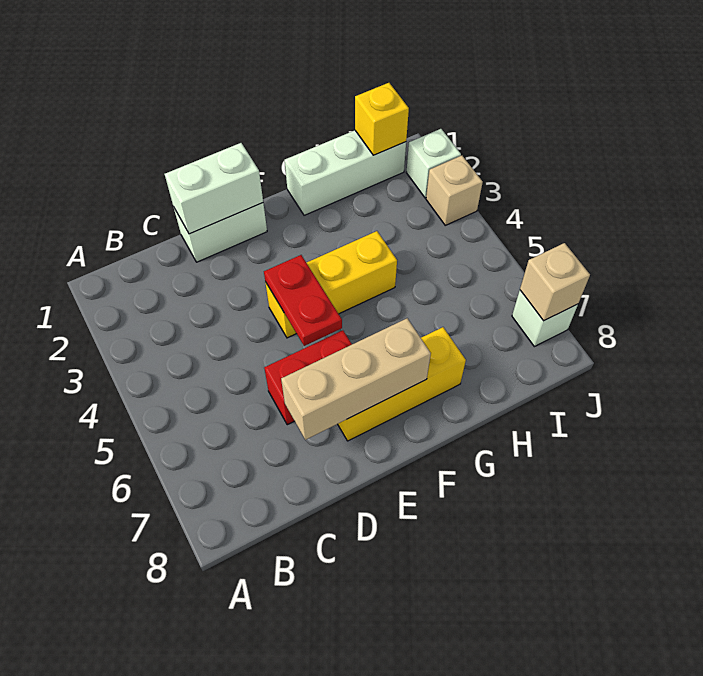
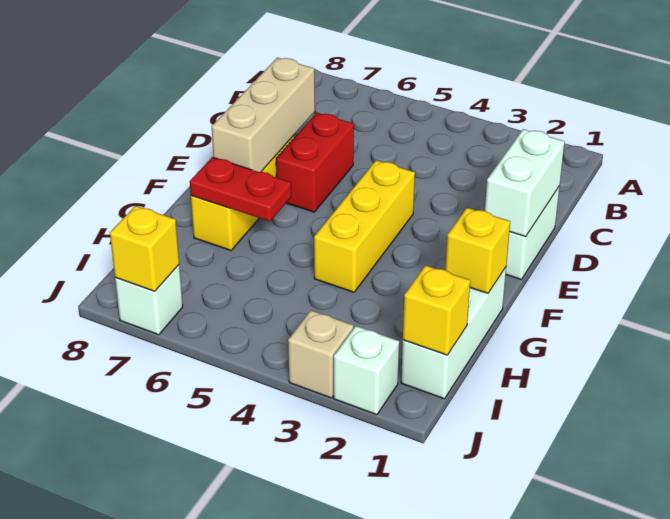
red 1x2 plate [264,255,342,346] -> red 1x2 plate moved to [190,157,291,221]
none -> yellow 1x1 brick [445,208,510,293]
tan 1x1 brick [520,243,590,321] -> yellow 1x1 brick [110,206,179,291]

